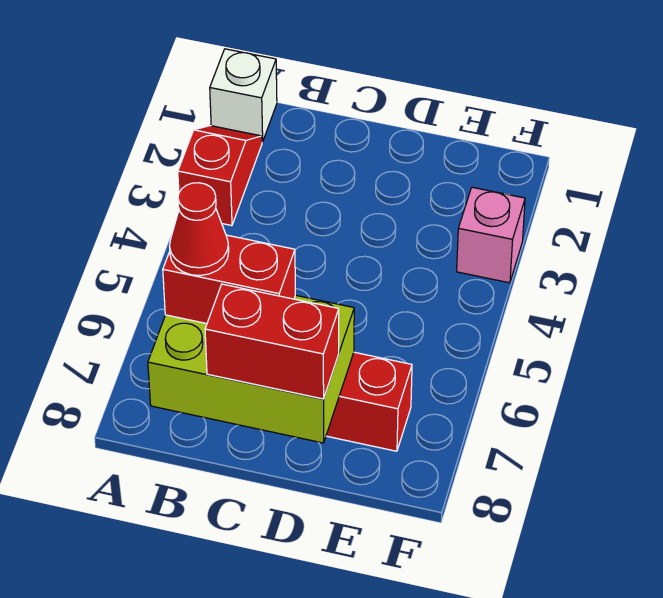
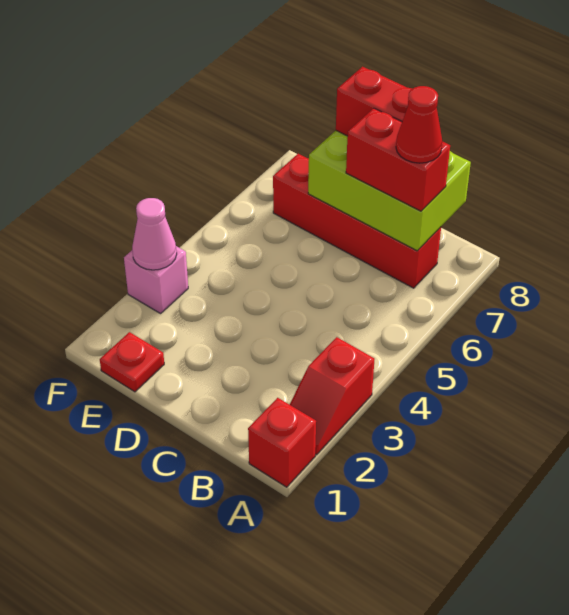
white 1x1 brick [210,49,277,142] -> red 1x1 brick [248,398,316,487]
none -> red 1x1 plate [100,332,164,392]
none -> pink 1x1 cone [132,198,177,270]

